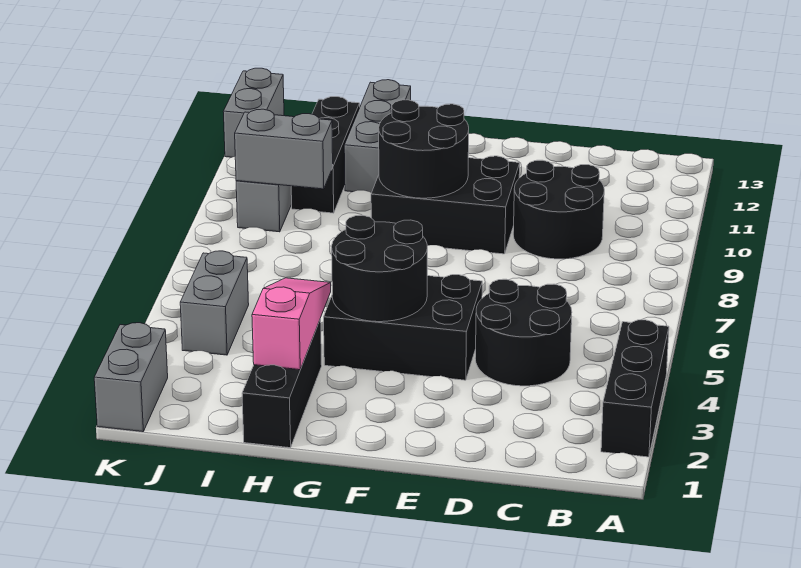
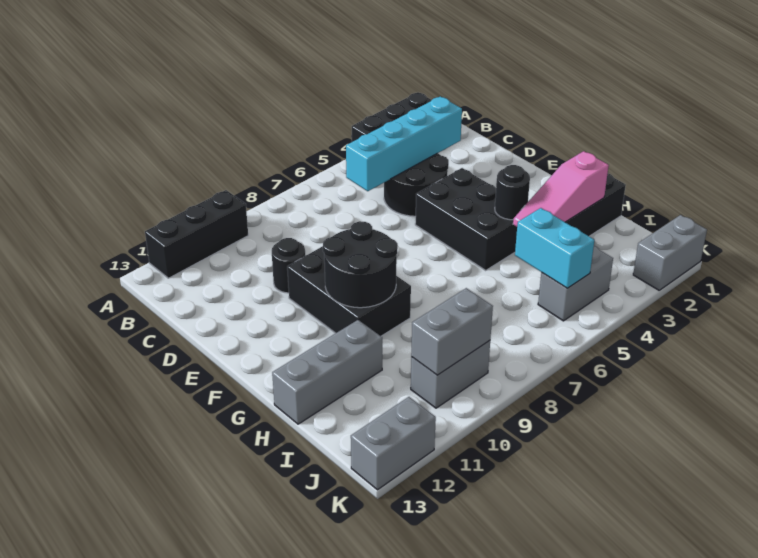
none -> cyan 1x4 brick [346,96,462,191]
black 2x2 round brick [513,160,604,259] -> black 1x1 round brick [272,238,305,293]
black 2x2 round brick [332,215,427,322] -> black 1x1 round brick [495,165,530,220]
none -> cyan 1x2 brick [515,208,594,288]
grey 1x2 brick [235,109,333,189] -> grey 1x2 brick turned to [411,288,493,375]
black 1x3 brick [291,97,360,213] -> black 1x3 brick moved to [145,190,248,278]

